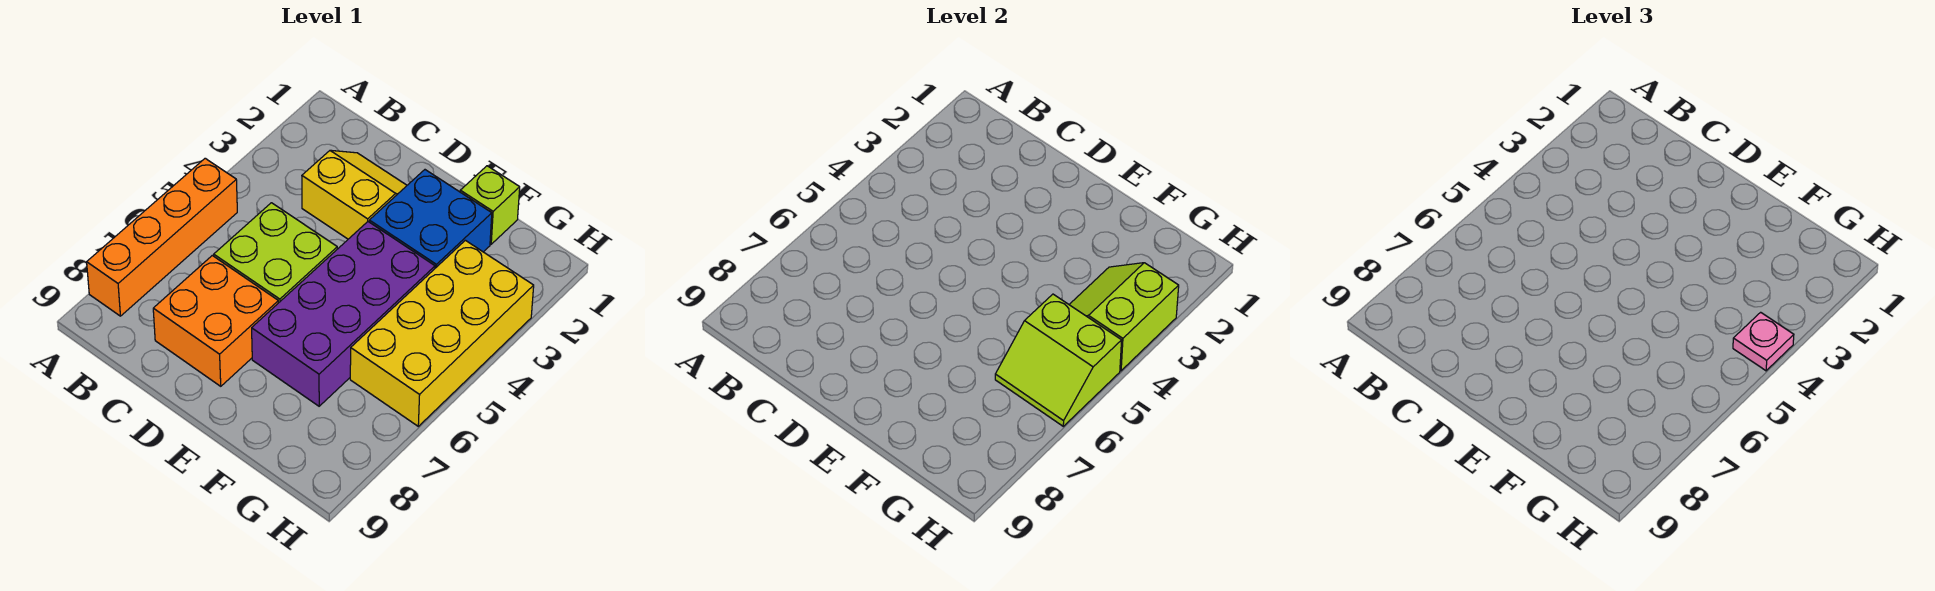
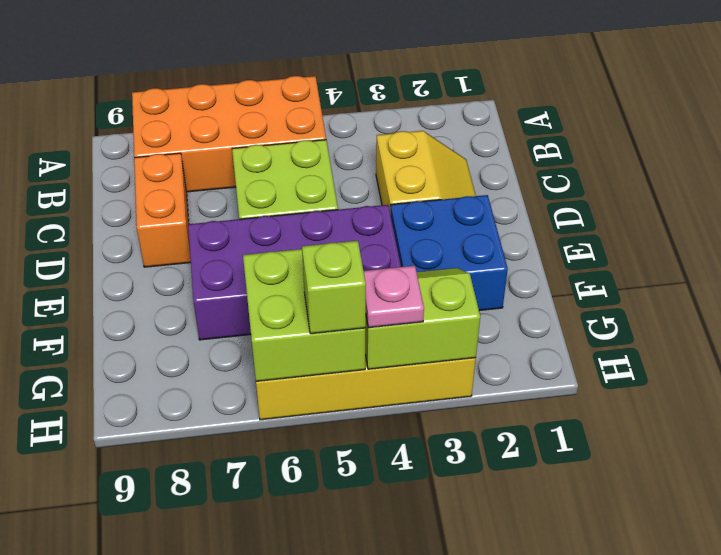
orange 1x4 brick [87,158,237,316] -> orange 2x4 brick [132,76,326,192]
orange 2x2 brick [153,256,278,386] -> orange 1x2 brick [134,153,191,267]
lime 1x1 brick [460,166,520,244] -> lime 1x1 brick moved to [302,241,366,334]
lime 2x2 slope [995,294,1122,426] -> lime 2x2 brick [243,249,365,381]

